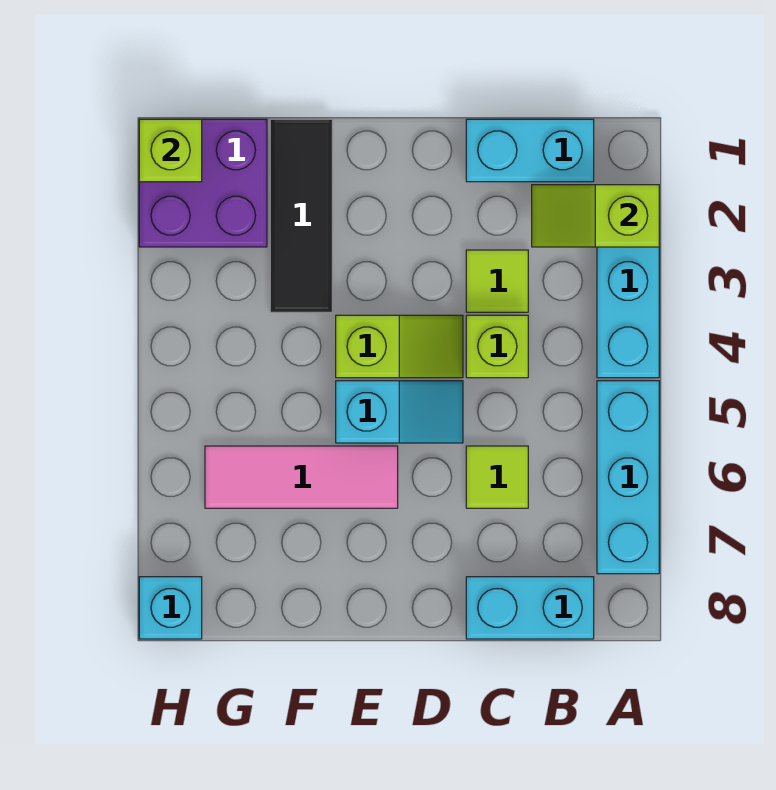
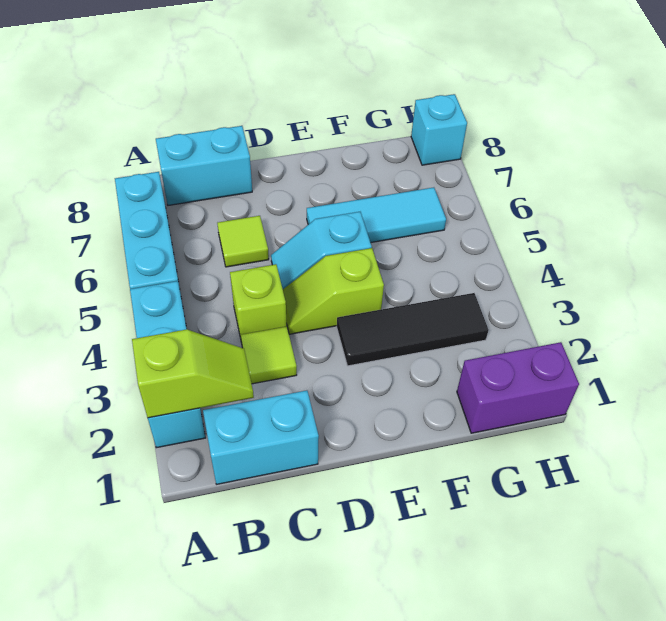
pink 1x3 tile [205,446,398,508] -> cyan 1x3 tile [307,187,446,243]
black 1x3 tile [270,119,332,312] -> black 1x3 tile turned to [337,293,489,366]
purple 2x2 brick [139,119,267,247] -> purple 1x2 brick [457,342,579,433]
lime 1x1 brick [139,119,202,182] -> none

